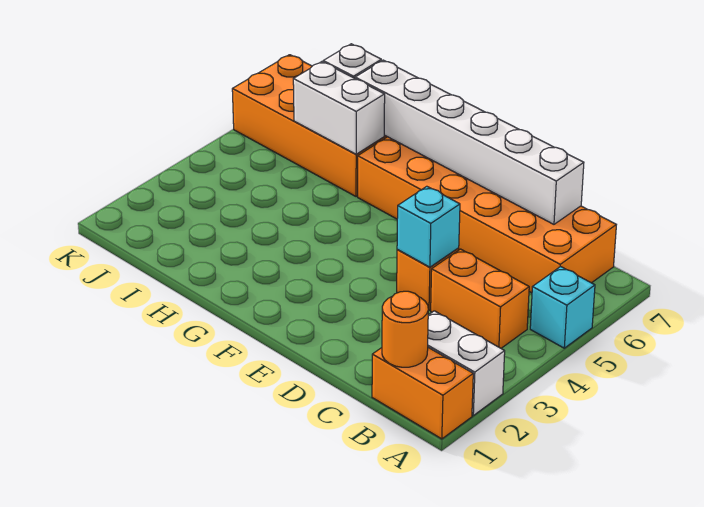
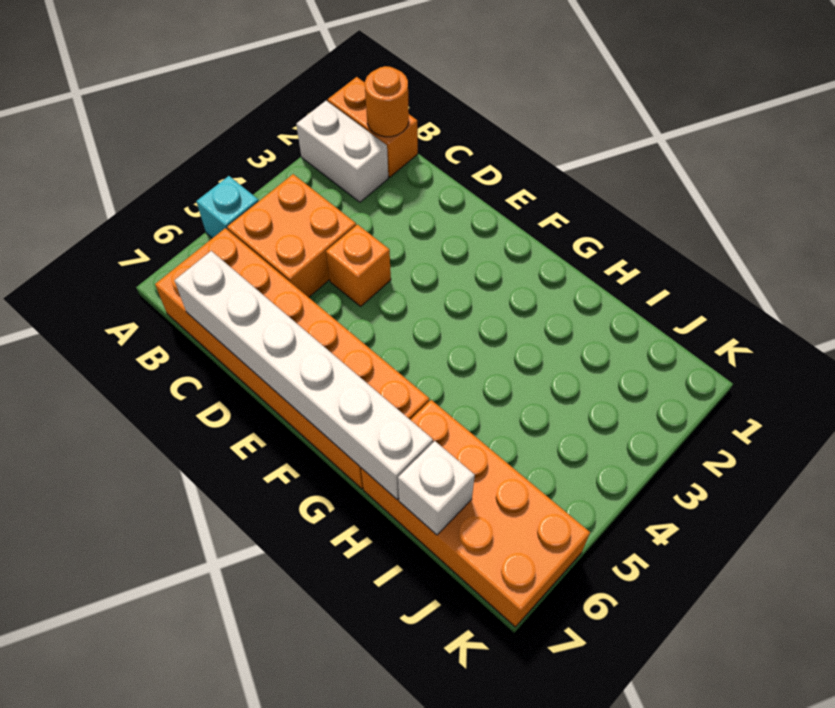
orange 1x2 brick [431,249,529,348] -> orange 2x2 brick [227,174,356,297]
cyan 1x1 brick [397,186,460,267] -> none
white 1x2 brick [293,62,385,154] -> none

